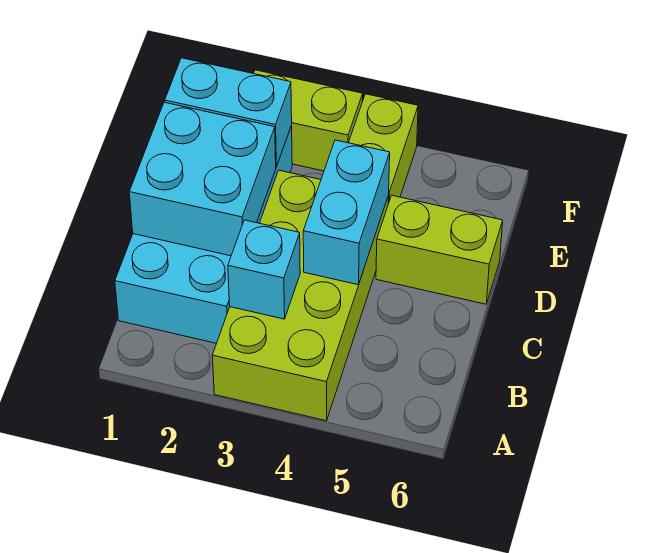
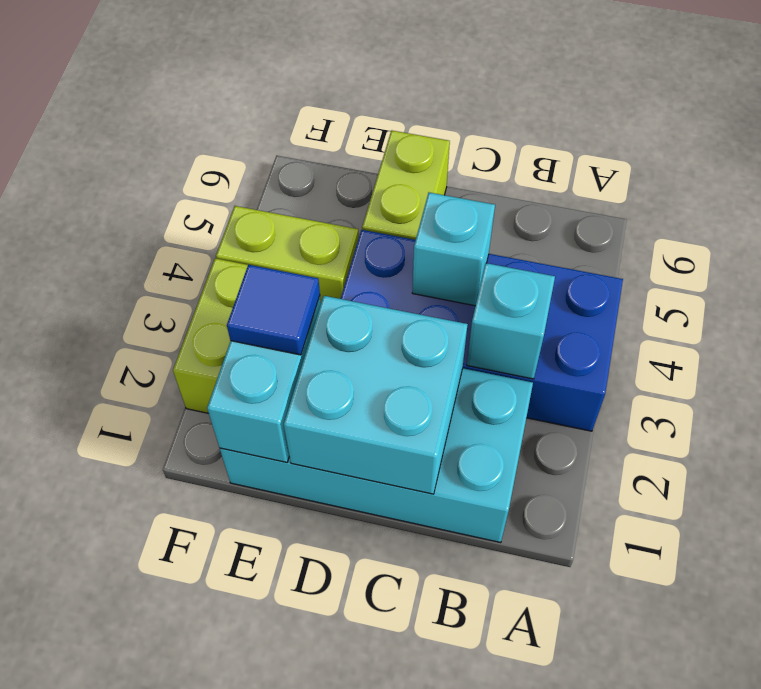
lime 2x4 brick [212,170,389,421] -> blue 2x4 brick [341,230,623,431]
cyan 1x2 brick [303,140,390,285] -> cyan 1x1 brick [412,193,495,306]
none -> blue 1x1 tile [227,265,320,355]

